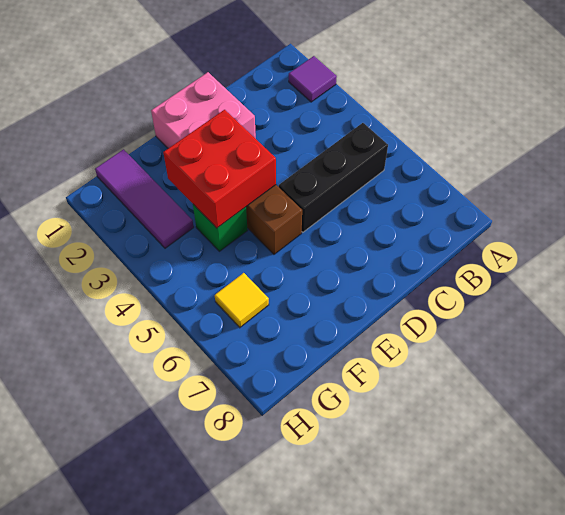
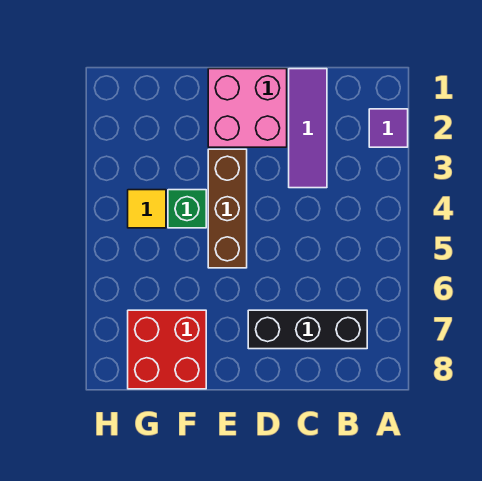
black 1x3 brick [279,123,388,232] -> black 1x3 brick moved to [248,310,367,349]
red 2x2 brick [163,110,276,228] -> red 2x2 brick moved to [128,310,206,389]
purple 1x3 tile [95,149,194,248] -> purple 1x3 tile moved to [289,69,327,188]
yellow 1x1 tile [215,273,269,327] -> yellow 1x1 tile moved to [128,190,166,228]

